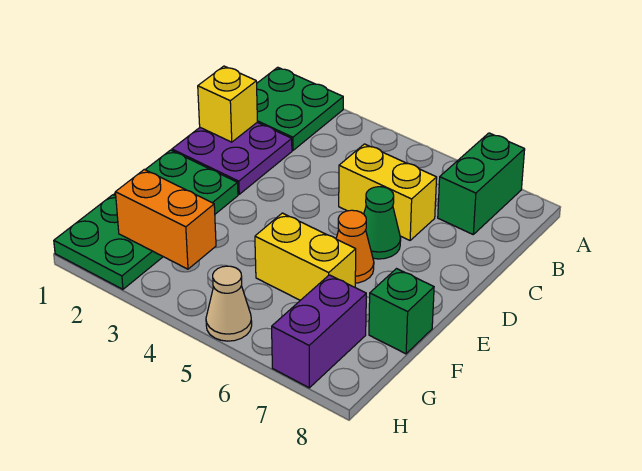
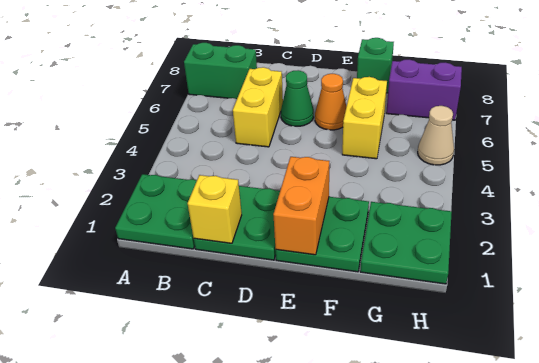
purple 2x2 plate [172,122,292,194] -> green 2x2 plate [194,186,280,260]
orange 1x2 brick [115,169,216,269] -> orange 1x2 brick moved to [273,157,329,255]

